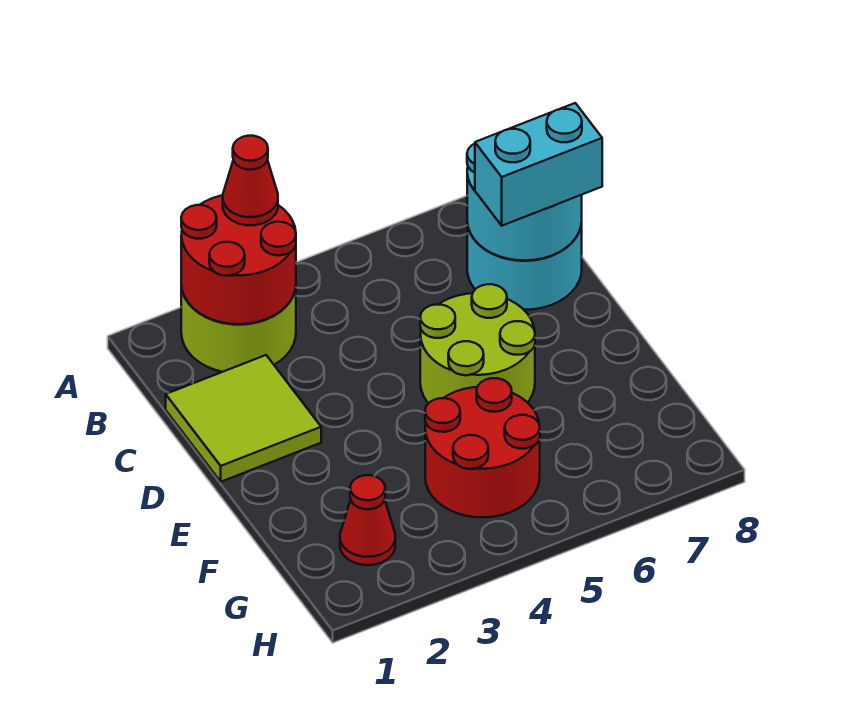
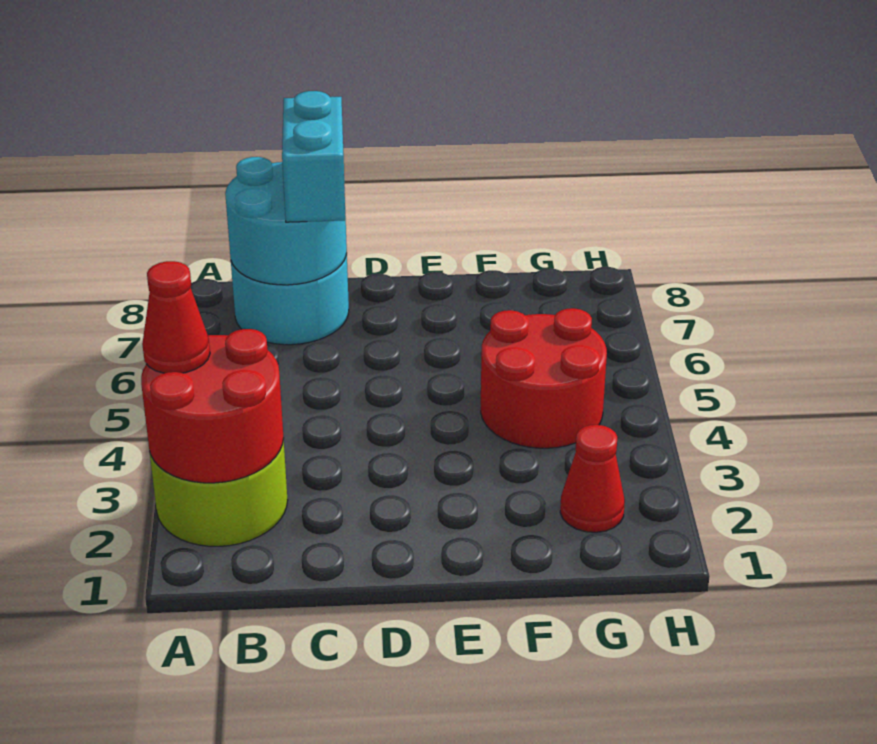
lime 2x2 tile [166,355,321,482] -> none
lime 2x2 round brick [420,284,535,403] -> none

